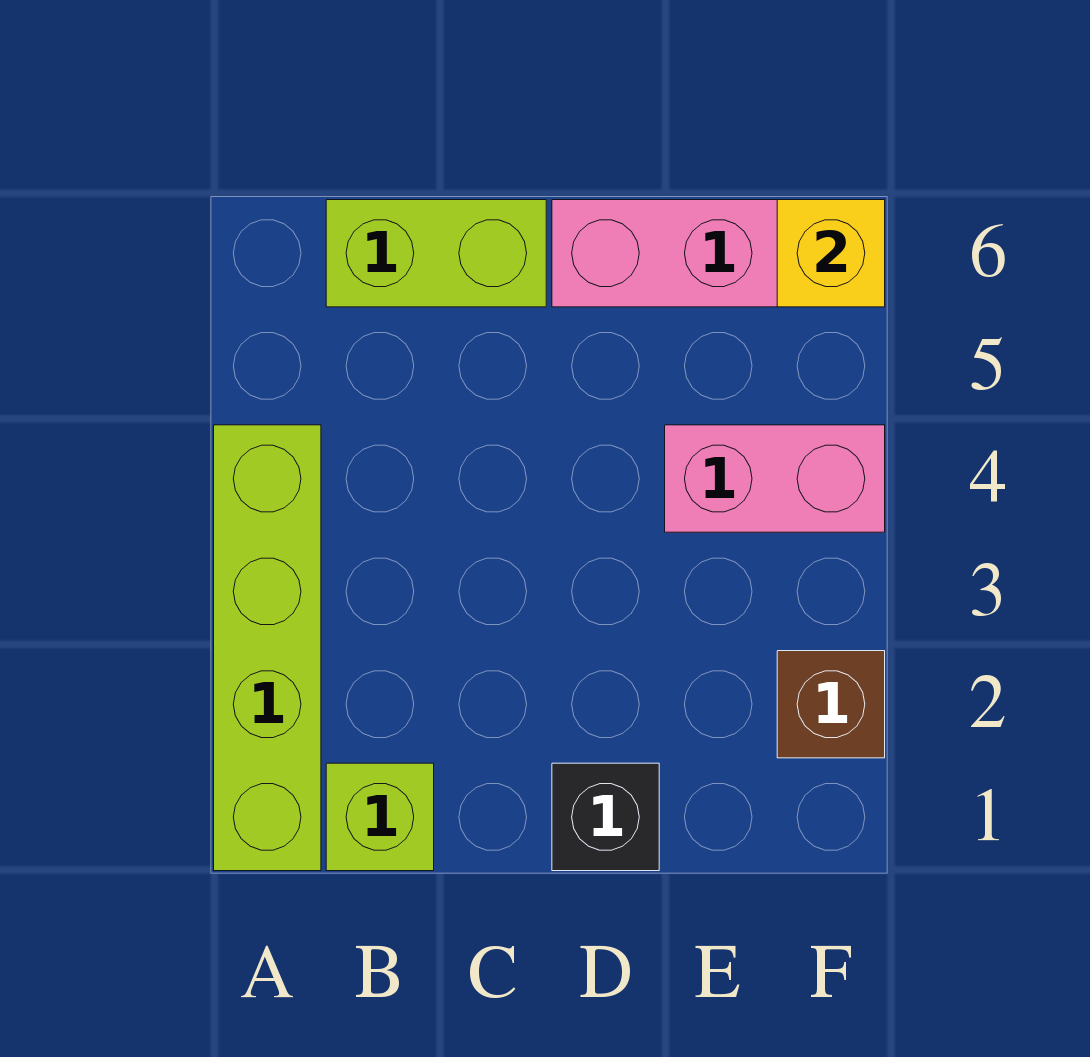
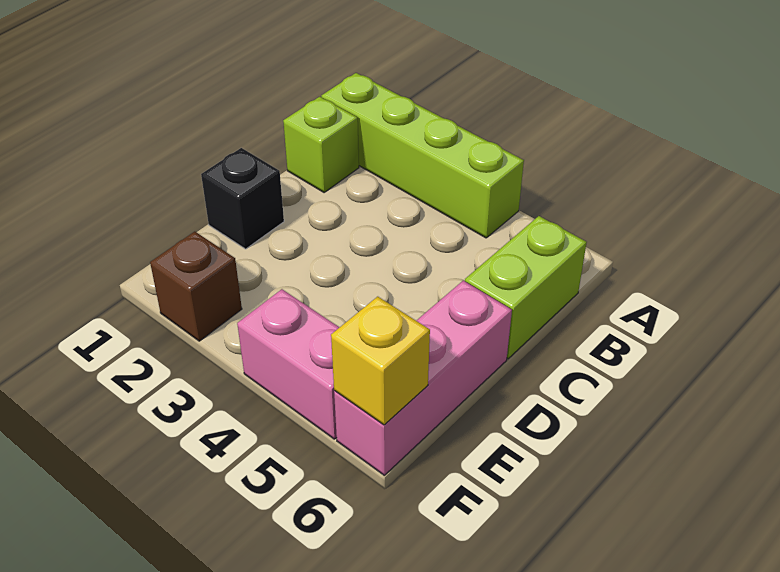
pink 1x2 brick [665,425,885,532] -> pink 1x2 brick turned to [237,289,339,439]

